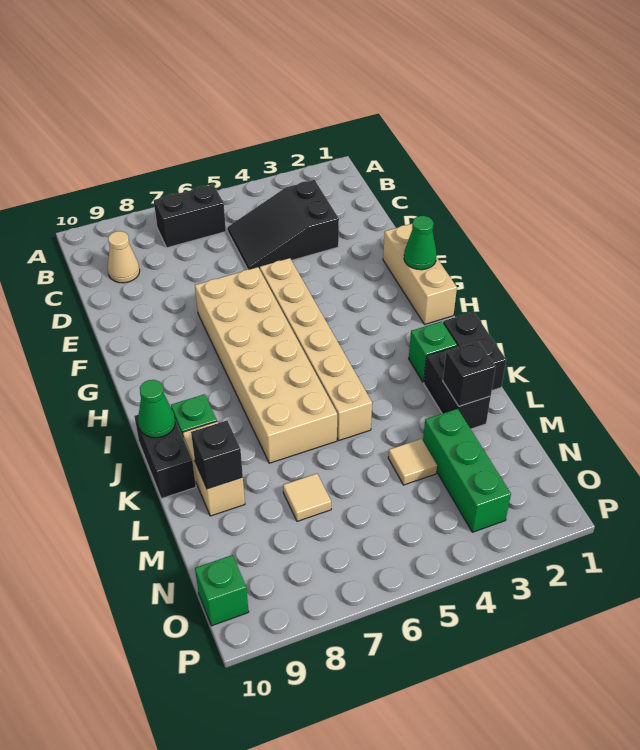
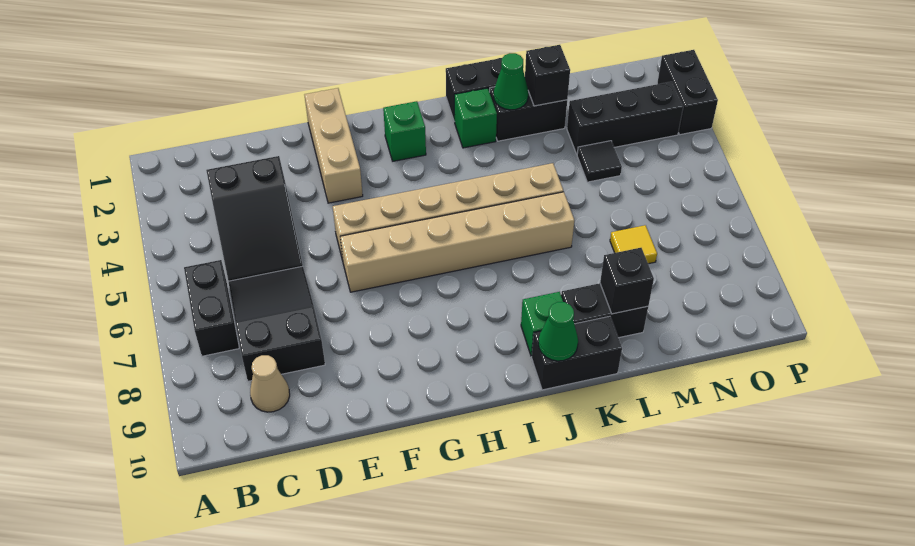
none -> black 2x3 slope [228,266,325,381]
tan 1x3 brick [383,224,457,325] -> tan 1x3 brick turned to [305,88,363,203]
tan 2x6 brick [195,267,337,463] -> tan 1x6 brick [340,192,574,292]
green 1x1 cone [404,216,437,270] -> green 1x1 cone moved to [494,53,528,110]
tan 1x2 brick [183,422,245,516] -> black 1x2 brick [561,283,648,338]
green 1x3 brick [423,409,511,532] -> black 1x3 brick [567,82,683,154]
tan 1x1 tile [388,439,437,485] -> black 1x1 tile [577,141,622,182]
tan 1x1 tile [283,474,331,521] -> yellow 1x1 tile [610,225,657,264]
green 1x1 brick [195,555,249,626] -> green 1x1 brick moved to [383,101,426,161]
none -> black 1x2 brick [657,50,718,135]

